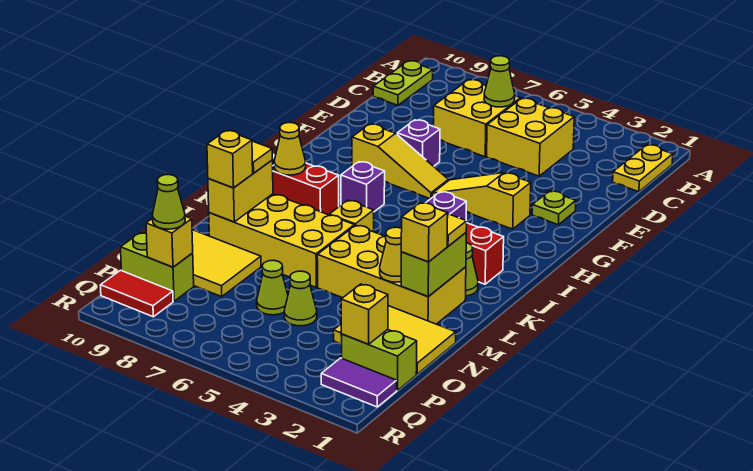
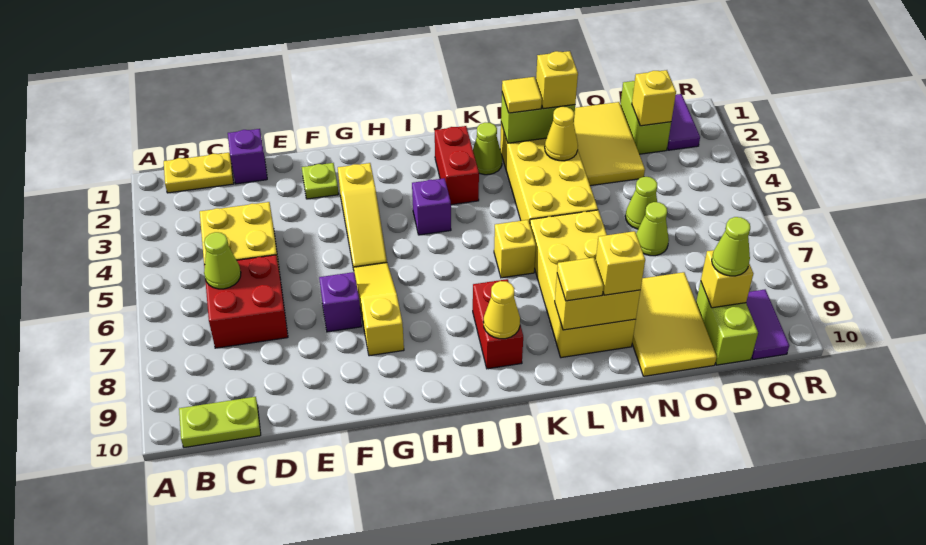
yellow 2x2 brick [434,80,520,157] -> red 2x2 brick [204,255,288,348]
purple 1x1 brick [341,162,385,212] -> purple 1x1 brick moved to [228,129,267,184]
red 1x2 tile [101,270,173,317] -> purple 1x2 tile [746,290,789,359]

